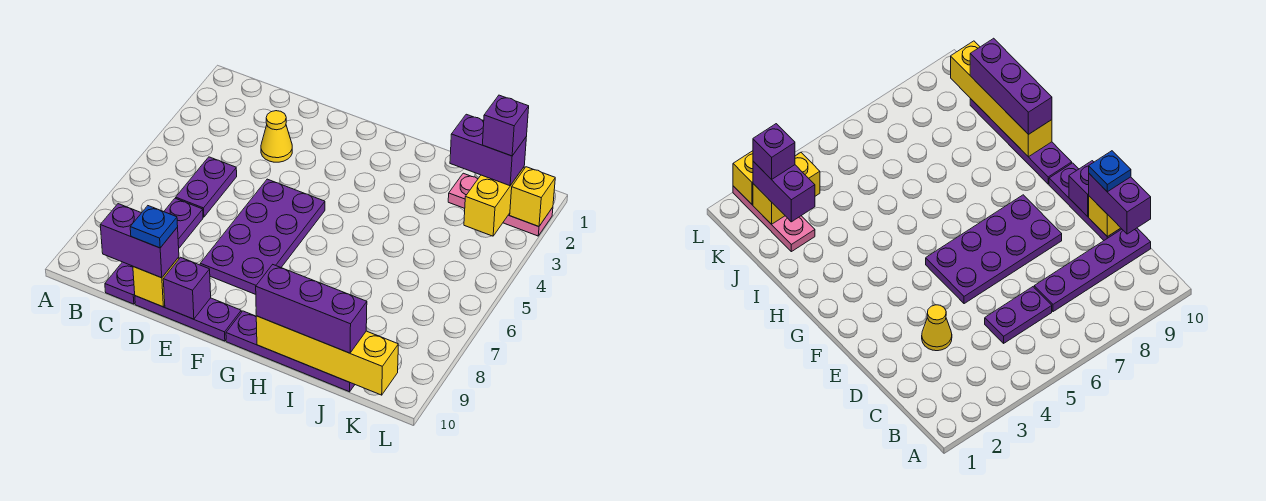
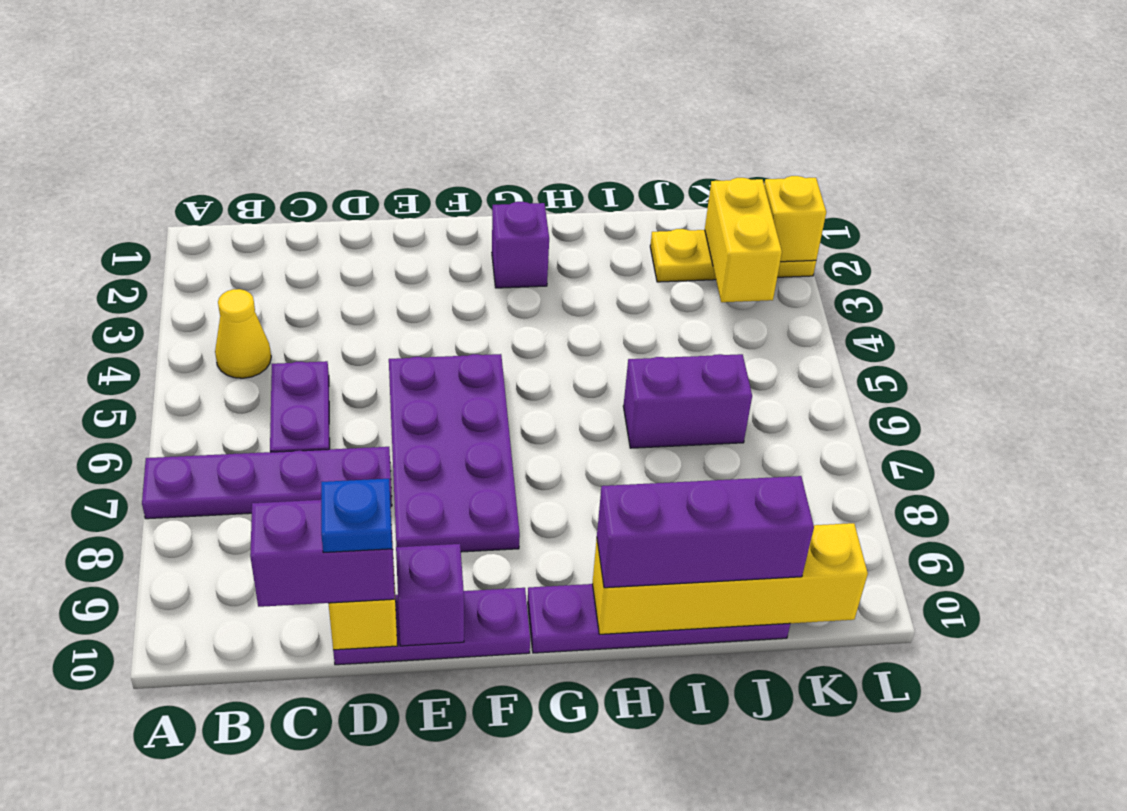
purple 1x4 plate [105,198,203,304] -> purple 1x4 plate turned to [142,447,392,519]
yellow 1x1 cone [261,111,292,162] -> yellow 1x1 cone moved to [215,289,271,378]
pink 1x3 plate [448,173,553,236] -> yellow 1x3 plate [650,229,816,282]
purple 1x2 brick [450,114,526,186] -> purple 1x2 brick moved to [623,354,752,448]
purple 1x1 brick [482,95,529,156] -> purple 1x1 brick moved to [492,202,549,288]

